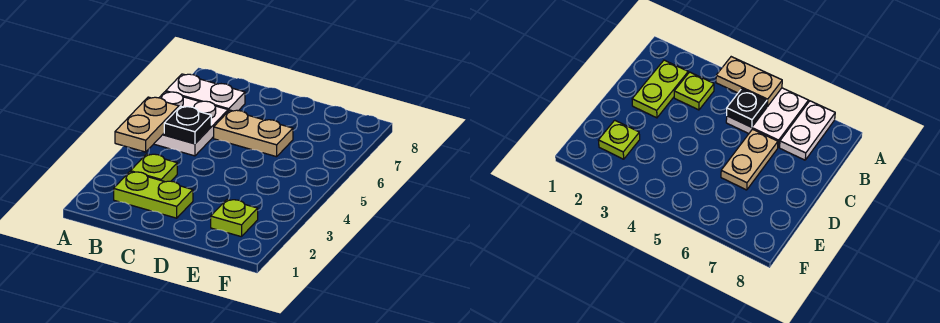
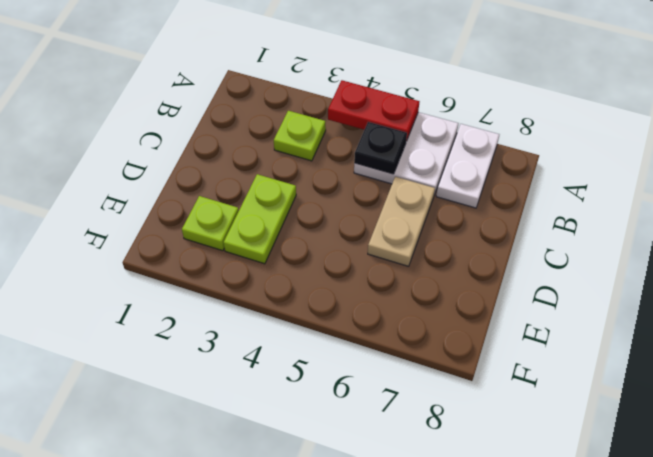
tan 1x2 plate [115,97,179,152] -> red 1x2 plate [328,80,420,141]
lime 1x2 plate [114,172,193,218] -> lime 1x2 plate moved to [224,174,296,264]

